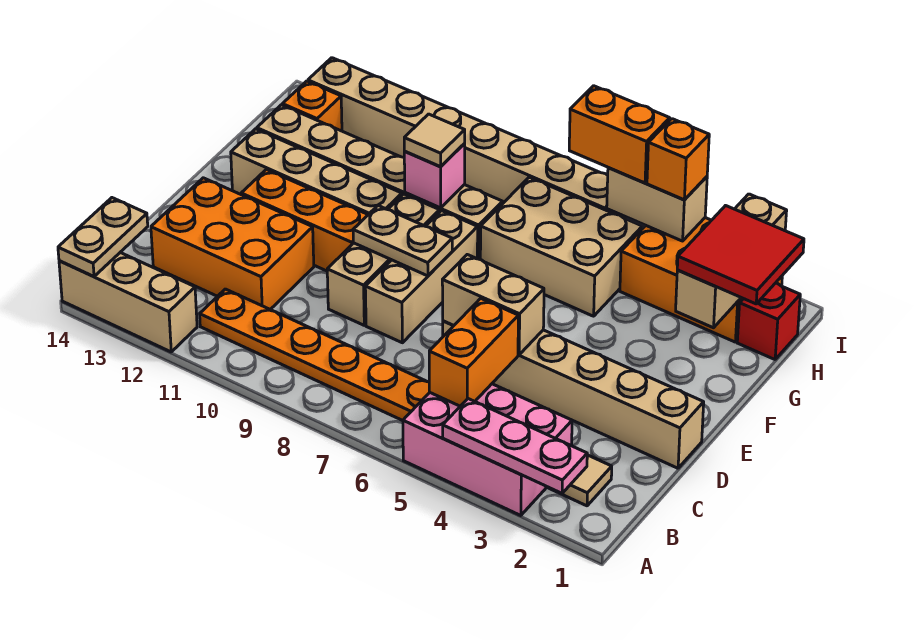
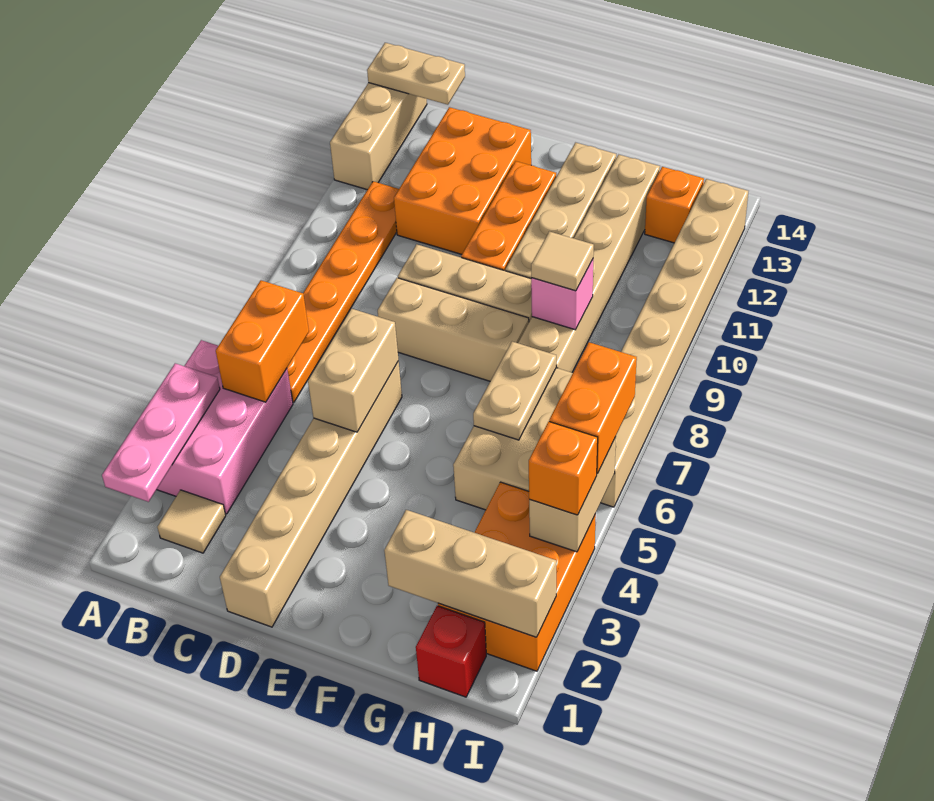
orange 1x2 brick [429,298,518,406] -> orange 1x2 brick turned to [216,280,309,402]
tan 1x2 plate [353,206,452,276] -> tan 1x2 plate moved to [473,342,556,440]
red 2x2 tile [677,206,804,304] -> none

